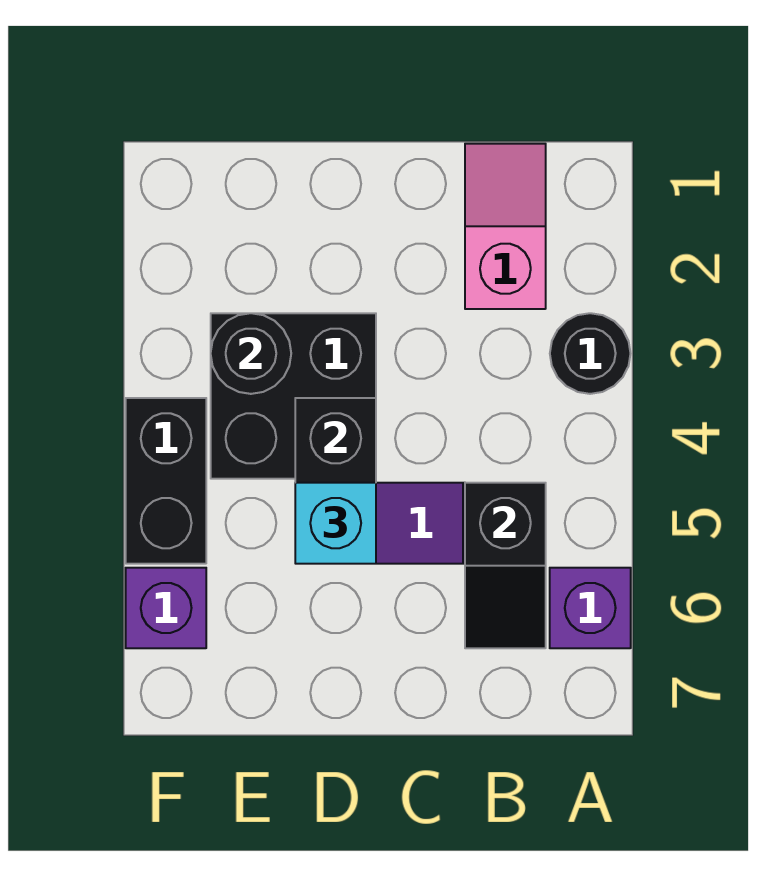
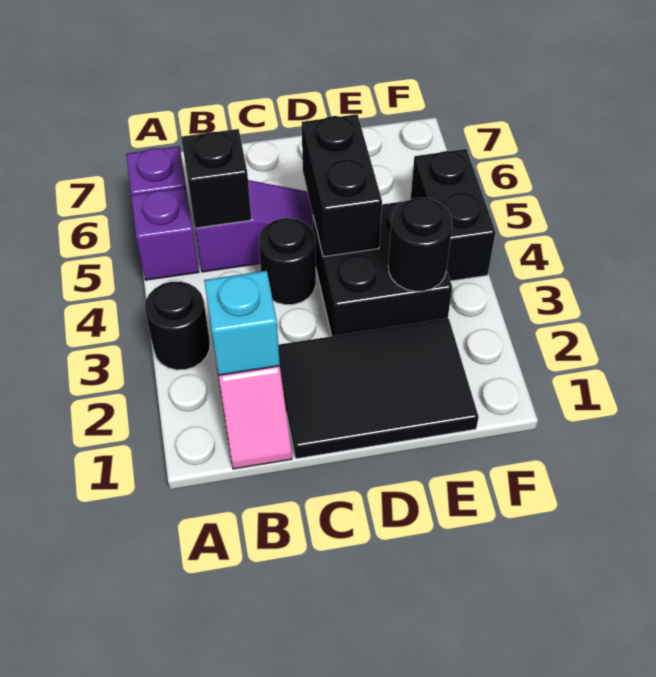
none -> black 2x3 tile [278,319,479,459]
none -> black 1x1 round brick [259,218,316,305]
cyan 1x1 brick [295,483,376,564] -> cyan 1x1 brick moved to [204,271,280,375]
purple 1x1 brick [126,568,206,648] -> purple 1x1 brick moved to [131,188,199,280]

